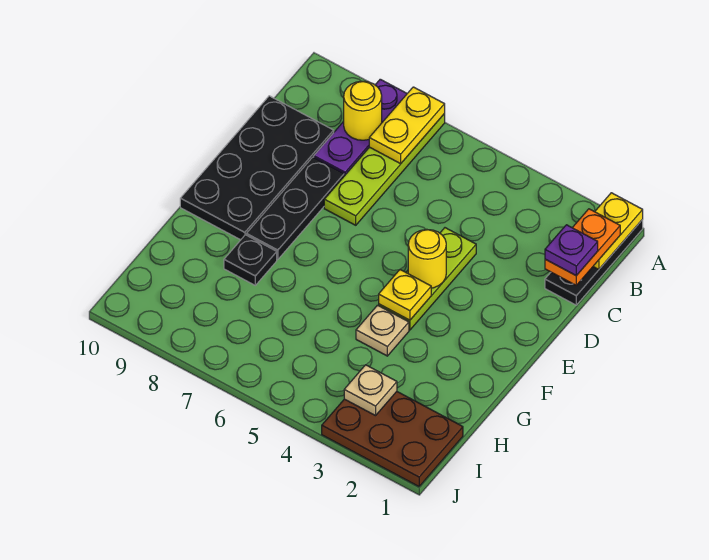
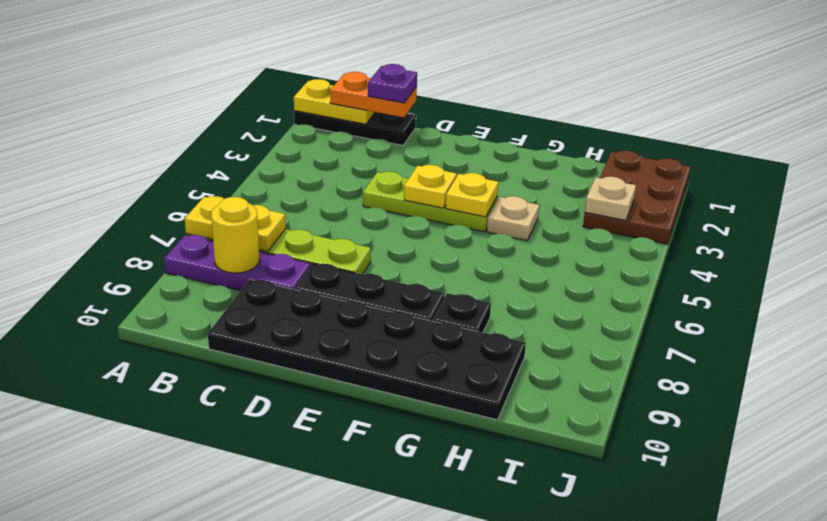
black 2x4 plate [180,96,334,240] -> black 2x6 plate [208,279,526,420]
yellow 1x1 round brick [408,229,446,288] -> yellow 1x1 plate [404,165,457,208]

